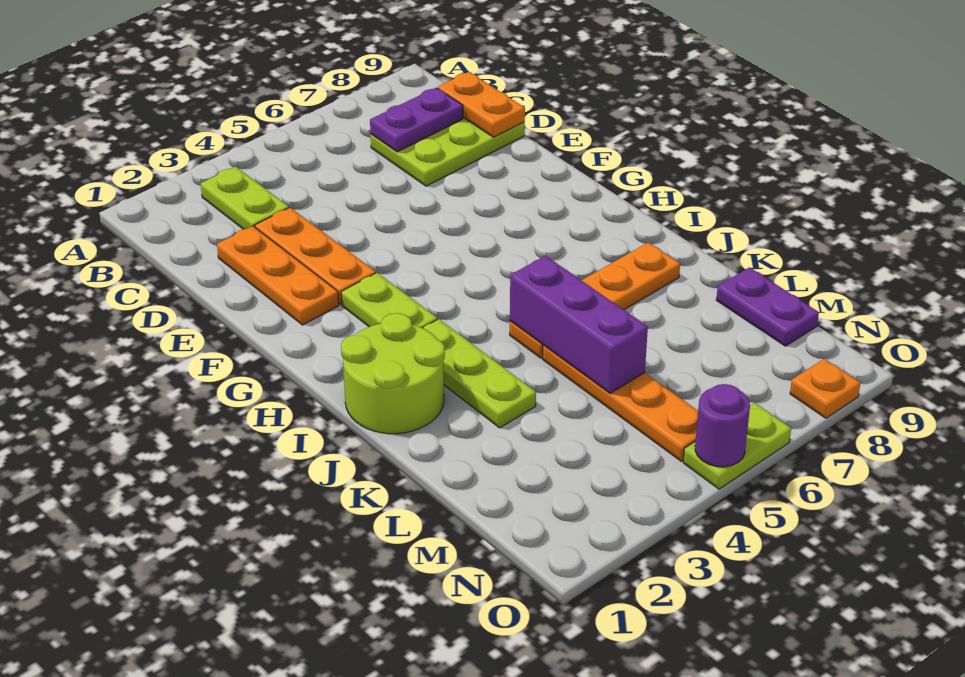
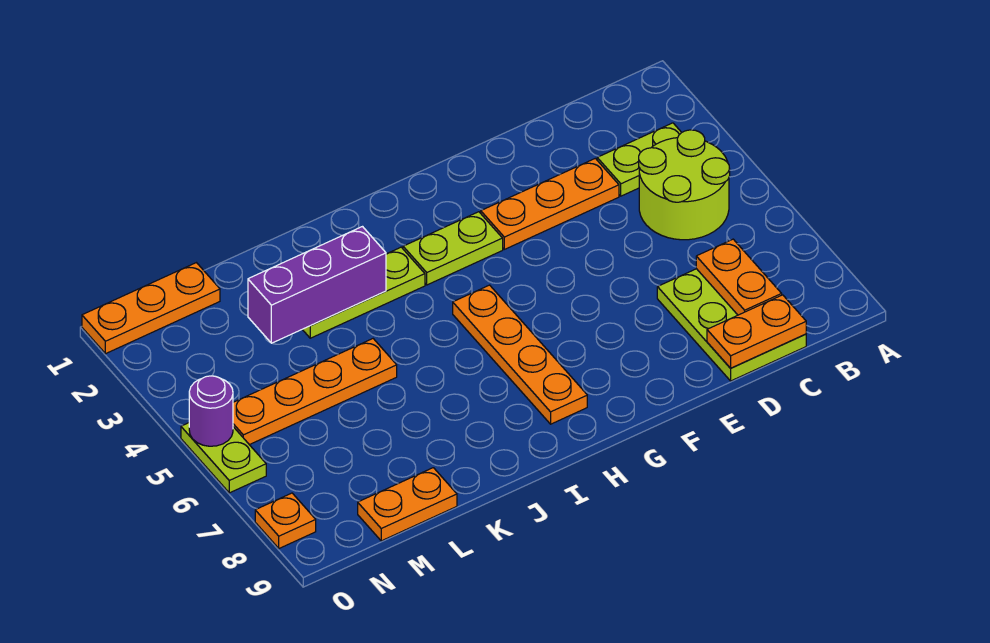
purple 1x2 plate [370,88,463,152] -> orange 1x2 plate [696,239,782,315]
orange 1x3 plate [217,226,339,325] -> orange 1x3 plate moved to [82,263,220,354]
lime 2x2 round brick [341,313,445,434] -> lime 2x2 round brick moved to [639,130,730,240]
orange 1x4 plate [510,242,680,358] -> orange 1x4 plate moved to [453,285,587,424]
purple 1x3 brick [510,256,648,393] -> purple 1x3 brick moved to [248,227,386,343]
purple 1x2 plate [716,267,819,346] -> orange 1x2 plate [358,468,457,541]

